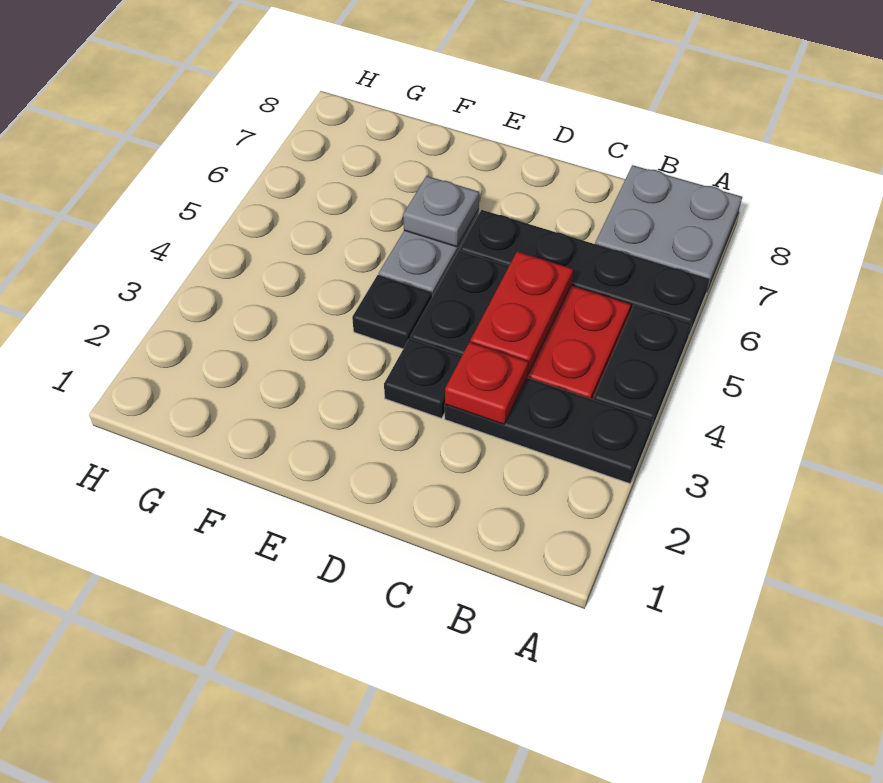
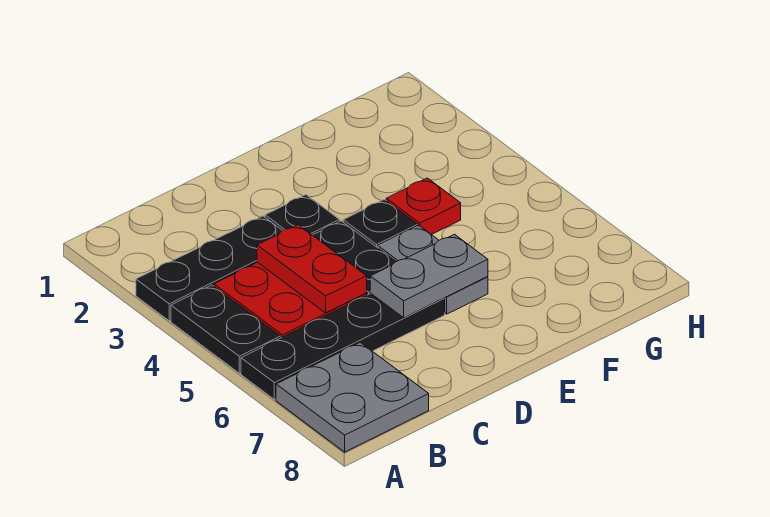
red 1x1 plate [445,342,528,424] -> red 1x1 plate moved to [386,178,461,235]
grey 1x1 plate [403,176,479,247] -> grey 1x2 plate [370,234,488,318]

